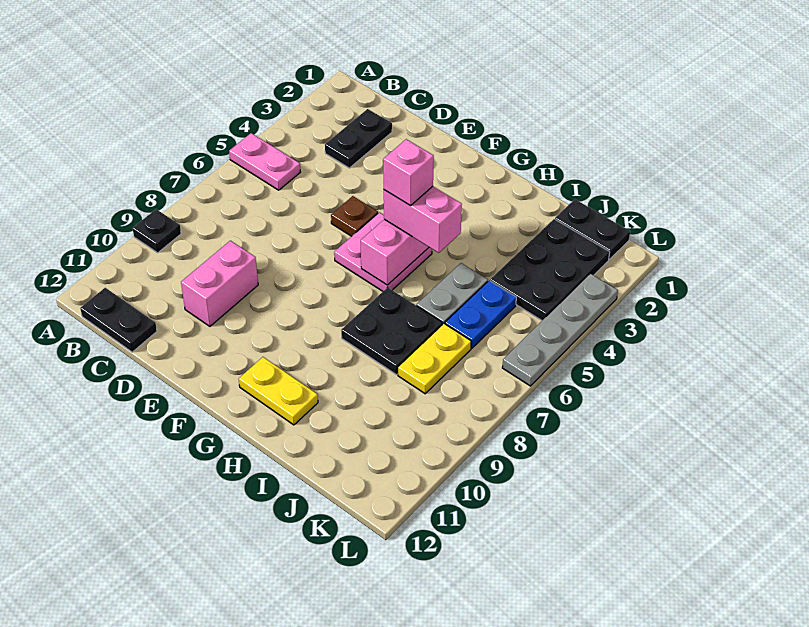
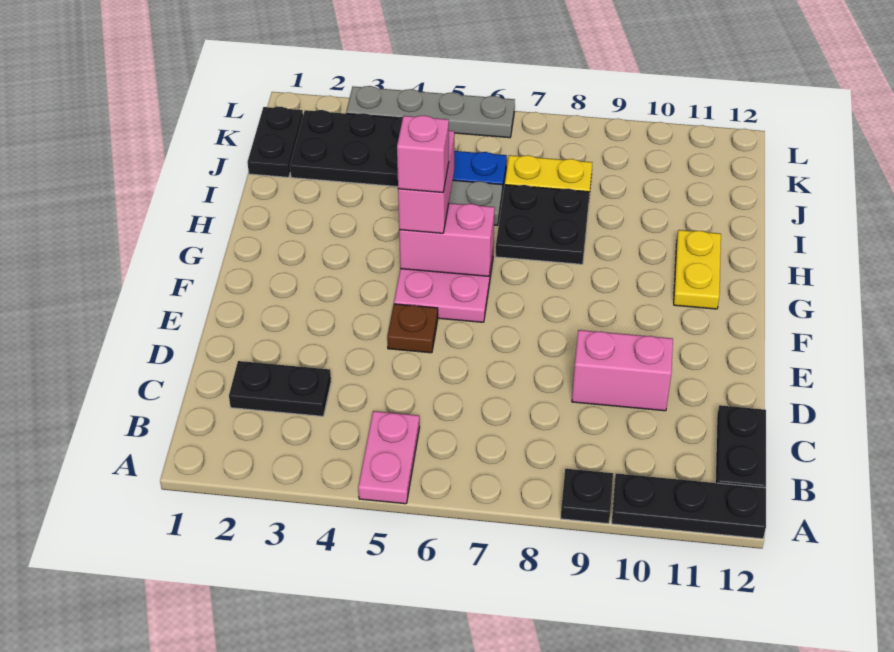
none -> black 1x3 plate [612,473,766,539]

